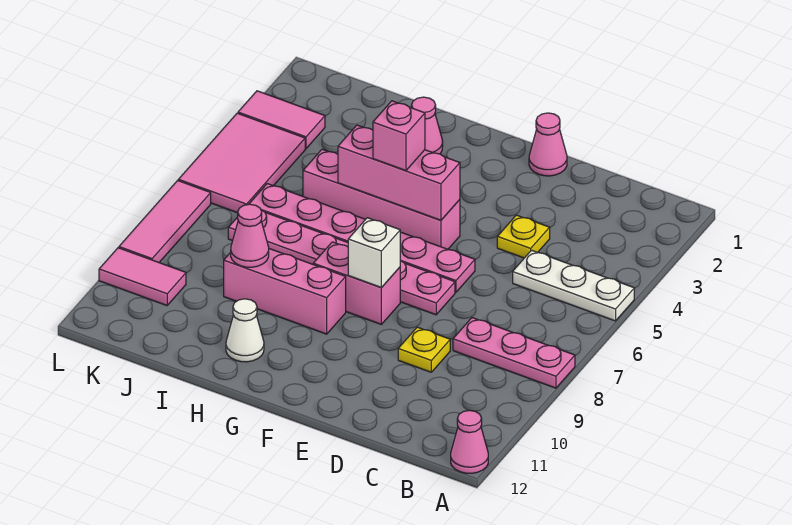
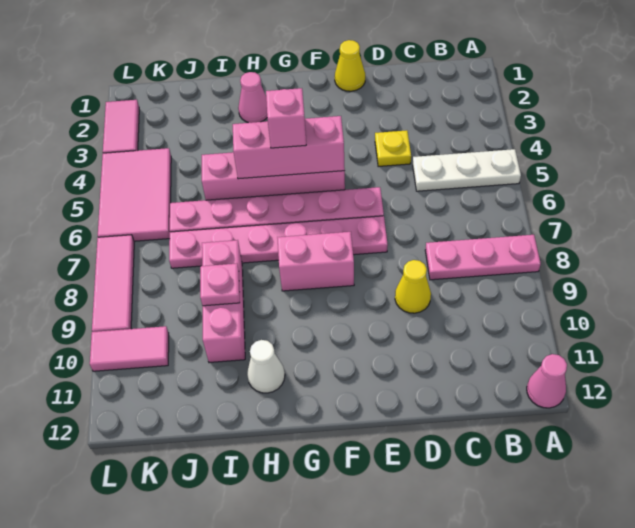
yellow 1x1 plate [398,327,450,372] -> yellow 1x1 cone [395,260,431,313]
pink 1x1 cone [529,113,567,176] -> yellow 1x1 cone [335,40,365,91]
white 1x1 brick [348,218,401,288] -> none
pink 1x3 brick [224,249,346,334] -> pink 1x3 brick turned to [202,240,245,362]
pink 1x1 cone [231,204,269,267] -> pink 1x1 plate [200,263,240,306]
pink 1x2 tile [238,91,325,149] -> pink 1x2 tile turned to [103,100,139,153]

